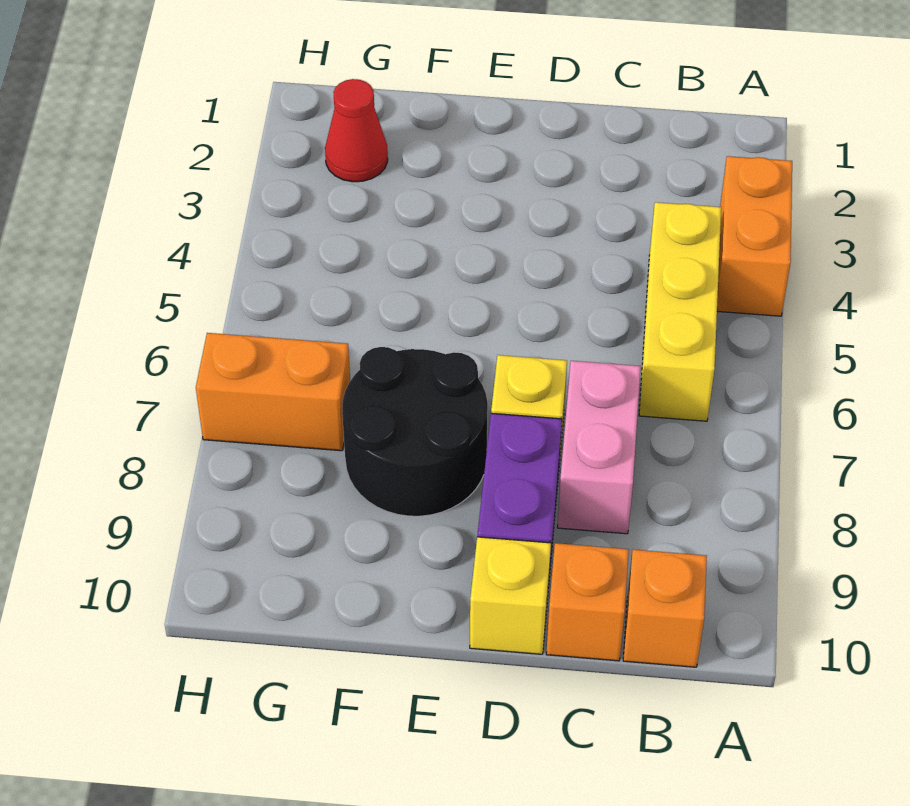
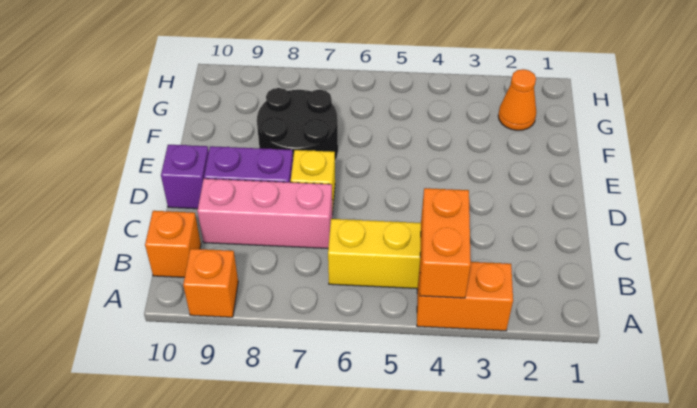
pink 1x2 brick [557,361,641,534] -> pink 1x3 brick [197,179,332,248]
orange 1x1 brick [546,543,629,661] -> orange 1x1 brick moved to [183,249,238,317]
yellow 1x1 brick [470,537,551,654] -> purple 1x1 brick [161,145,209,209]
red 1x1 cone [325,79,388,182] -> orange 1x1 cone [498,69,536,130]
orange 1x2 brick [196,333,350,451] -> orange 1x2 brick moved to [420,188,471,298]

